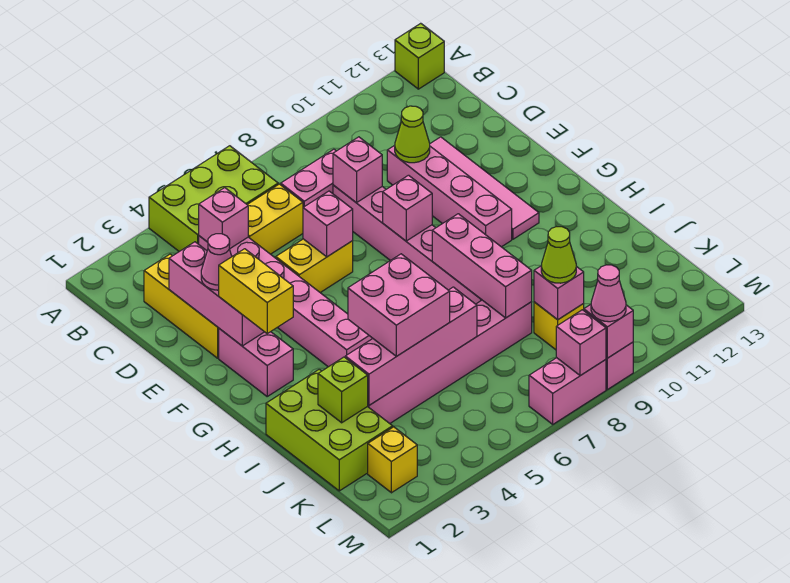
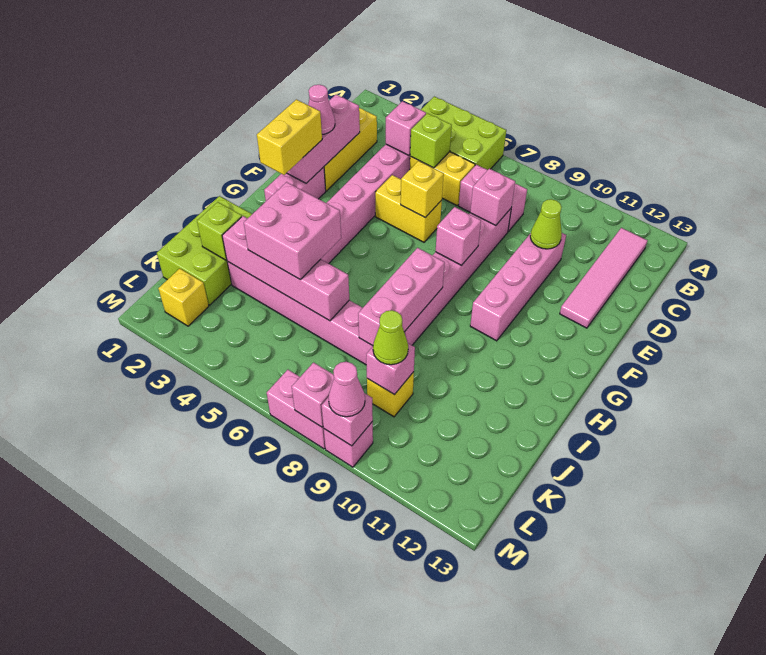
lime 1x1 brick [395,23,444,89] -> lime 1x1 brick moved to [410,113,452,168]
pink 1x4 tile [430,137,539,239] -> pink 1x4 tile moved to [560,228,648,328]
pink 1x1 brick [303,191,353,257] -> yellow 1x1 brick [401,161,444,217]

